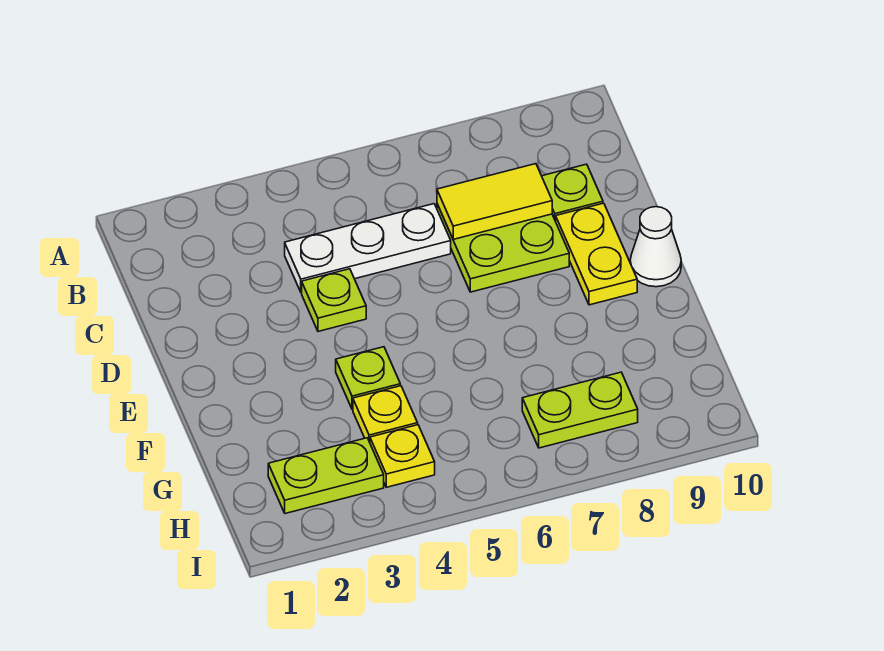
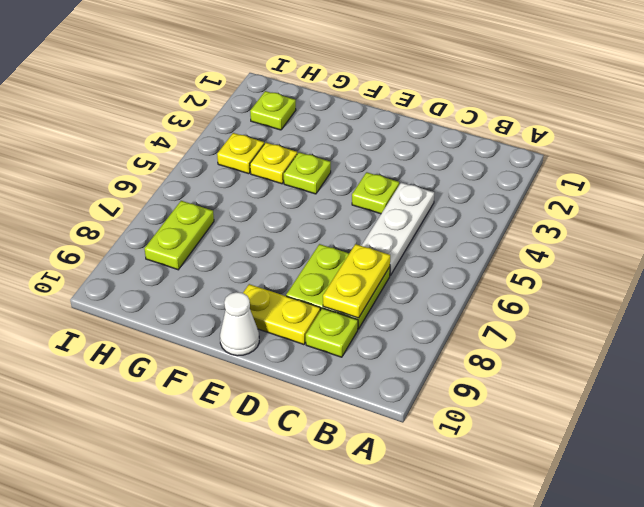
yellow 1x2 tile [437,164,552,239] -> yellow 1x2 plate [323,244,390,318]
lime 1x2 plate [268,438,384,514] -> lime 1x1 plate [250,91,296,130]

